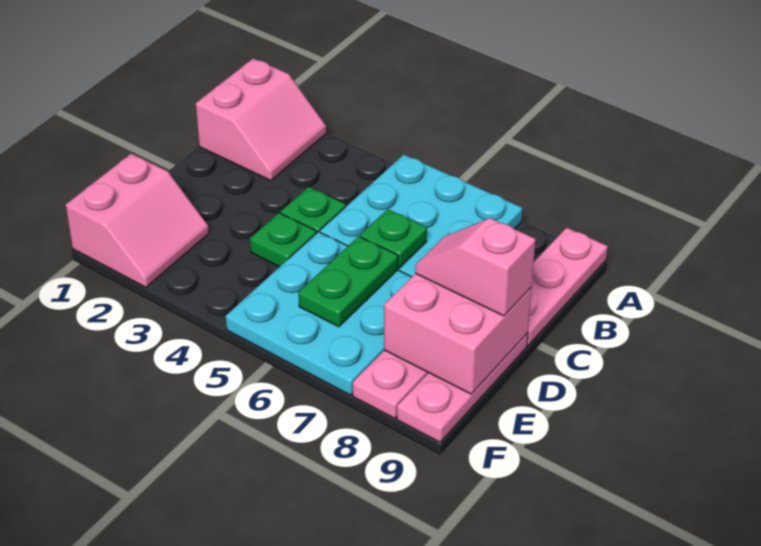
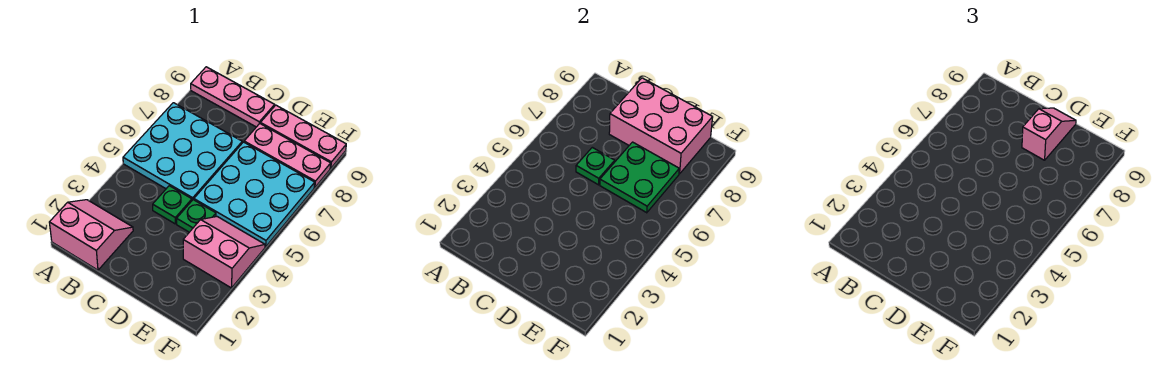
green 1x2 plate [298,236,398,327] -> green 2x2 plate [600,142,679,213]
pink 2x2 brick [384,274,532,394] -> pink 2x3 brick [609,78,713,174]
pink 1x2 slope [415,218,535,316] -> pink 1x2 slope turned to [1022,108,1076,160]
pink 2x2 slope [66,154,209,287] -> pink 2x2 slope moved to [183,217,265,288]

